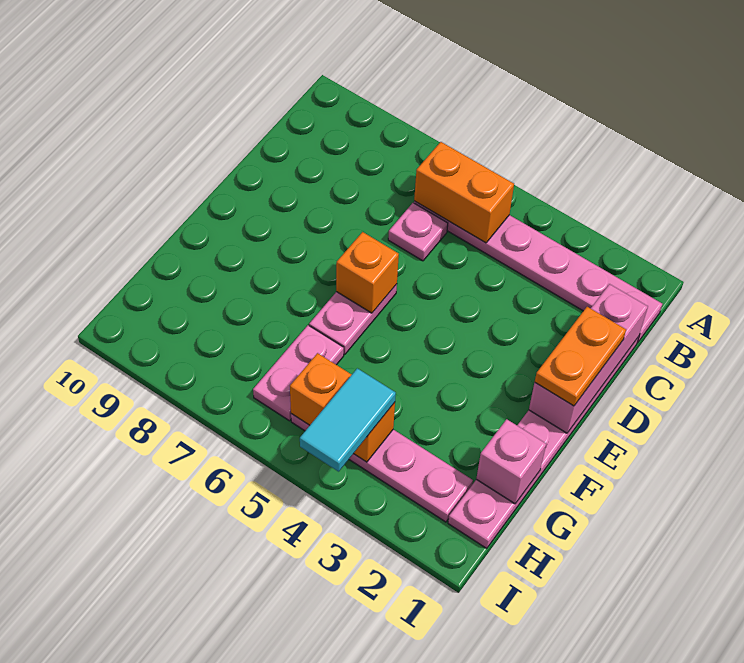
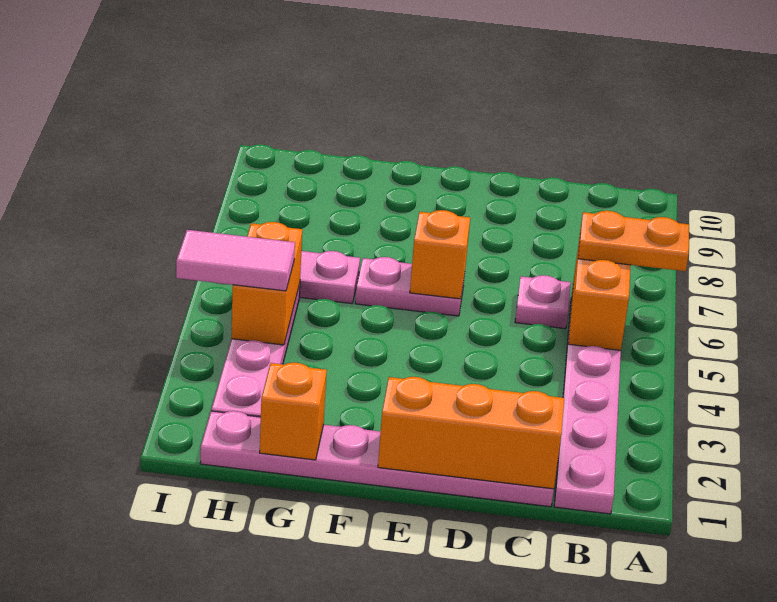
pink 1x3 brick [529,284,648,433] -> orange 1x3 brick [378,377,564,489]
orange 1x2 plate [535,307,626,406] -> orange 1x2 plate moved to [578,211,689,271]
pink 1x1 brick [476,419,546,504] -> orange 1x1 brick [260,363,327,460]
cyan 1x2 tile [300,368,396,472] -> pink 1x2 tile [176,230,295,291]

